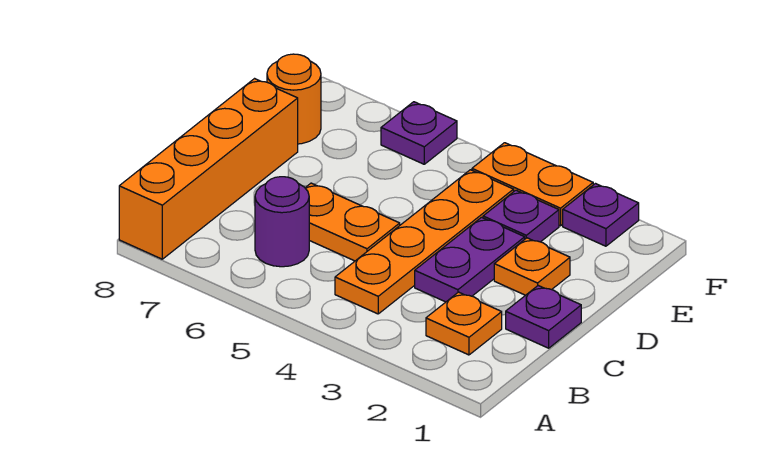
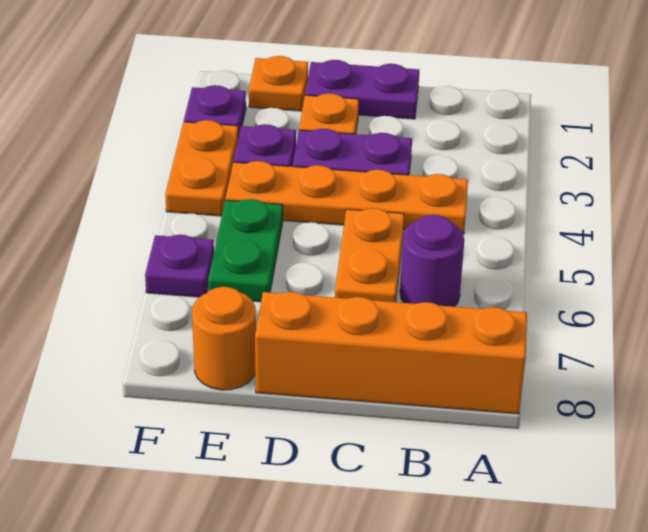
orange 1x1 plate [426,292,502,355] -> orange 1x1 plate moved to [249,56,308,111]
purple 1x1 plate [506,286,581,348] -> purple 1x2 plate [305,60,419,119]
none -> green 1x2 plate [208,199,283,302]

